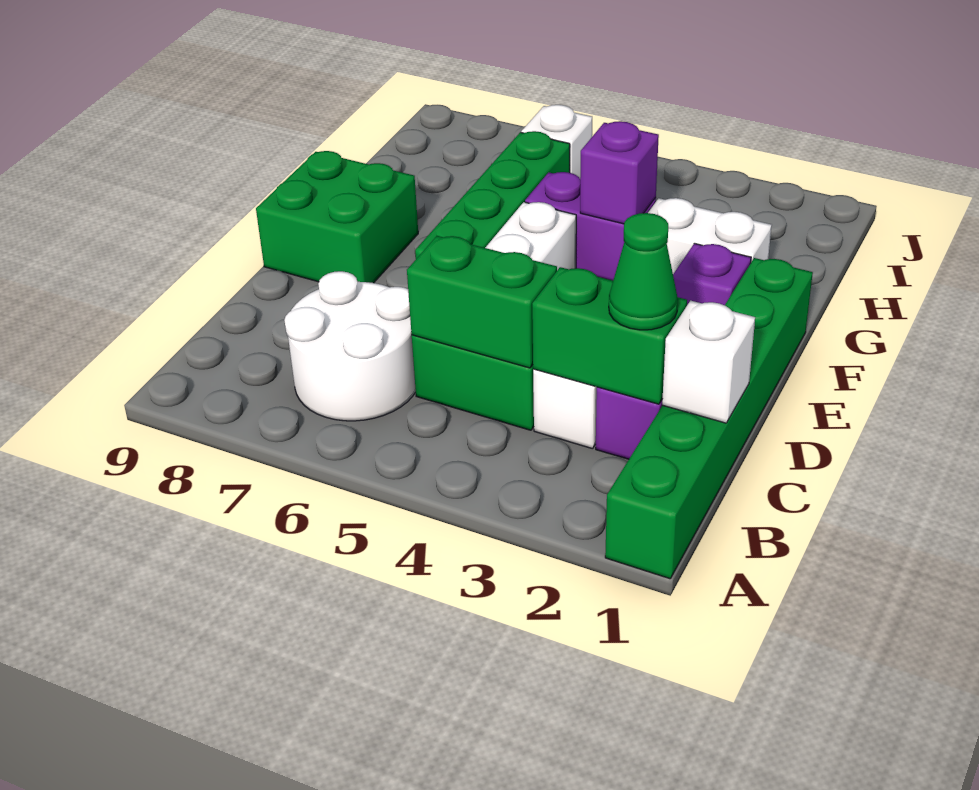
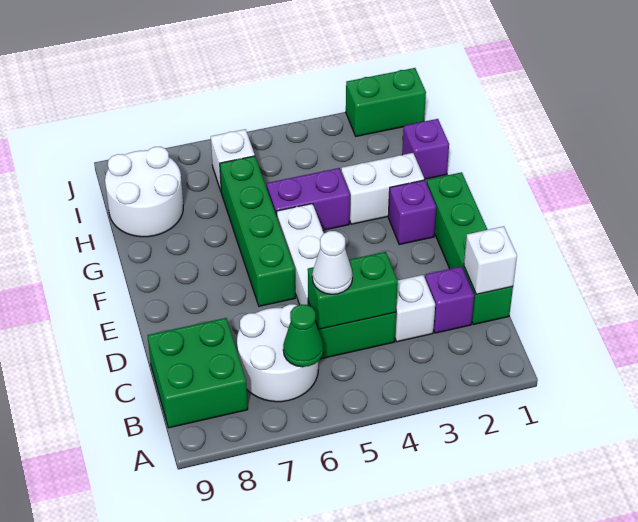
green 1x6 brick [605,258,813,579] -> green 1x4 brick [427,172,513,325]
green 1x2 brick [532,267,687,404] -> green 1x2 brick moved to [346,68,426,136]
green 1x1 cone [609,213,678,330] -> green 1x1 cone moved to [283,305,323,367]
none -> white 1x1 cone [312,231,353,294]
green 2x2 brick [256,151,418,283] -> green 2x2 brick moved to [147,318,248,428]
purple 1x1 brick [580,121,659,224] -> purple 1x1 brick moved to [402,119,449,179]
none -> white 2x2 round brick [105,147,183,237]

